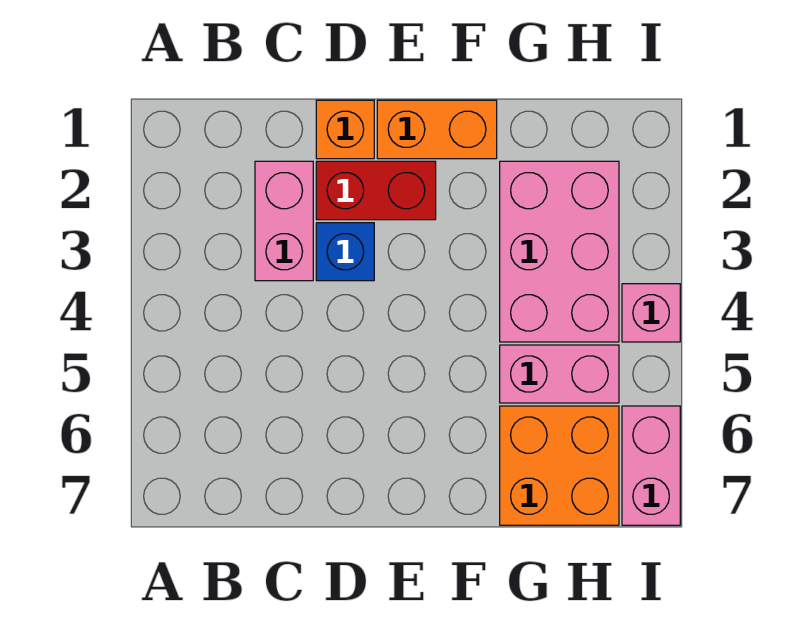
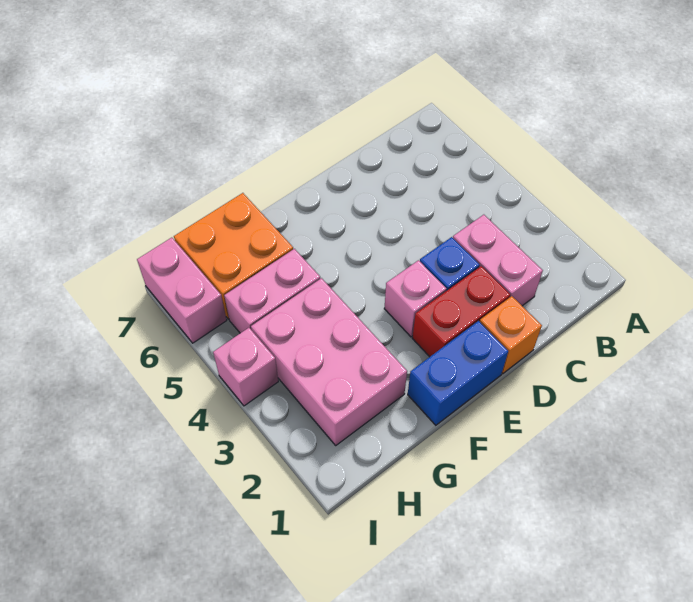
orange 1x2 brick [377,100,497,159] -> blue 1x2 brick [408,321,508,425]
none -> pink 1x1 brick [384,260,446,337]

